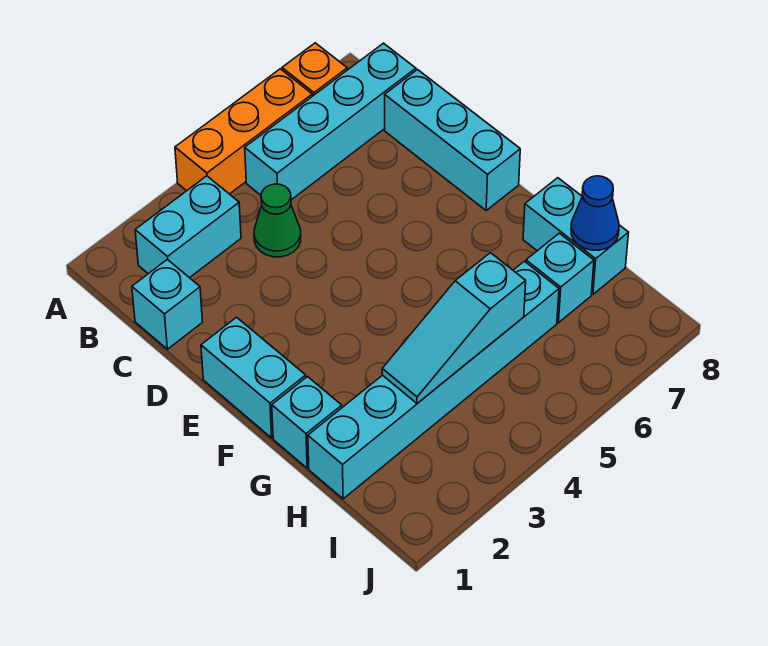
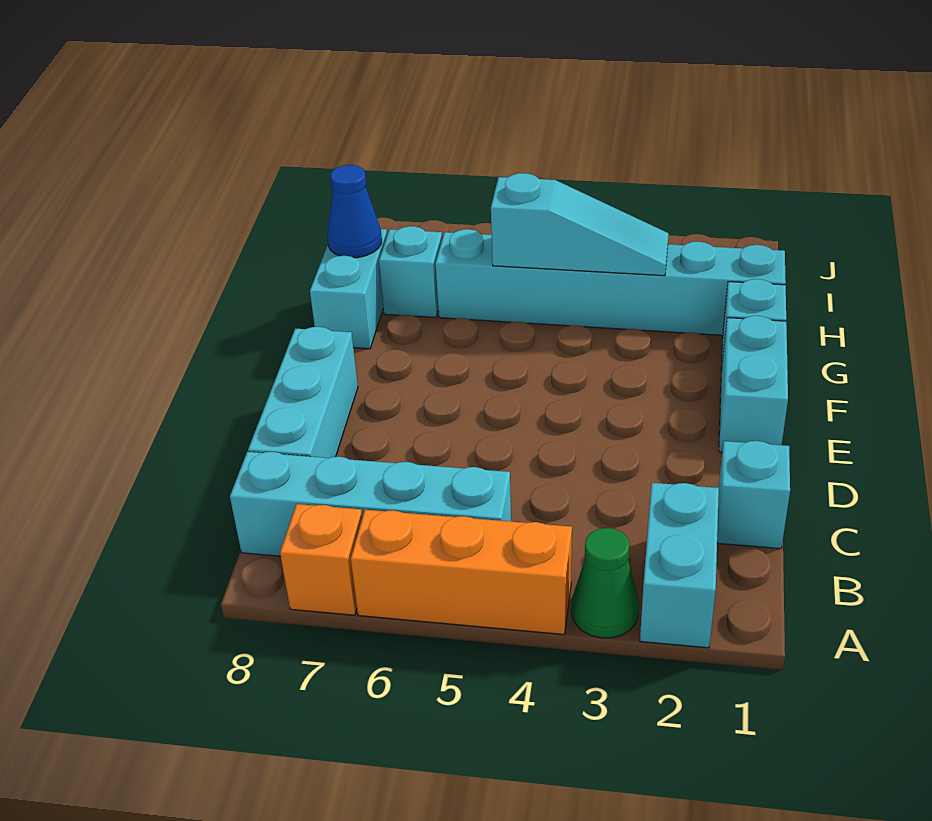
cyan 1x2 brick [135,176,241,278] -> cyan 1x2 brick turned to [640,483,719,648]
green 1x1 cone [254,184,301,257] -> green 1x1 cone moved to [571,528,639,638]

